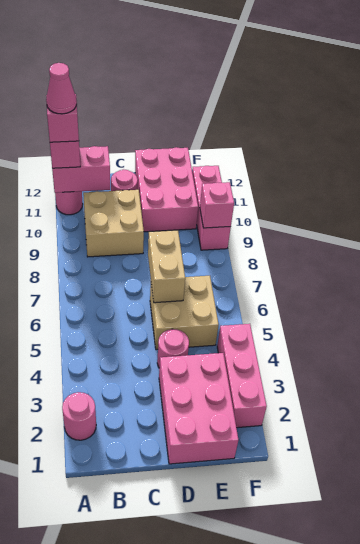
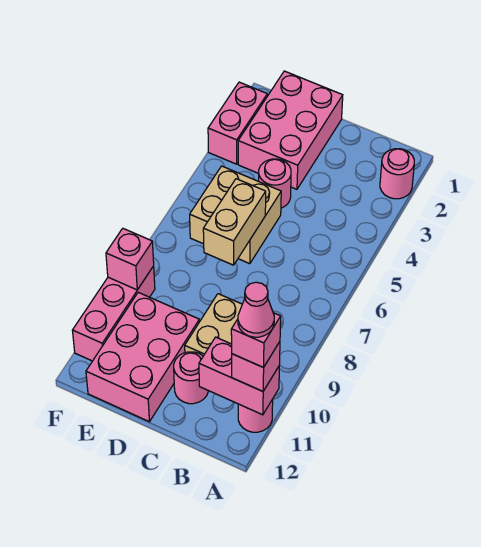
pink 1x3 brick [217,324,267,428] -> pink 1x2 brick [208,82,267,164]

